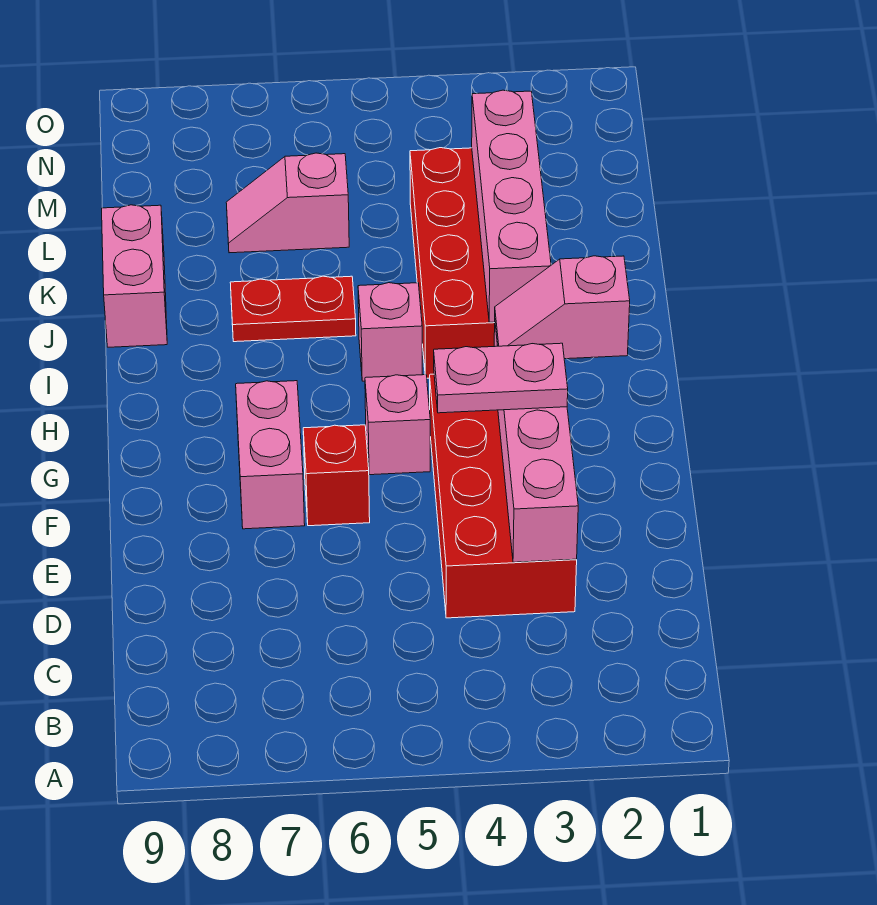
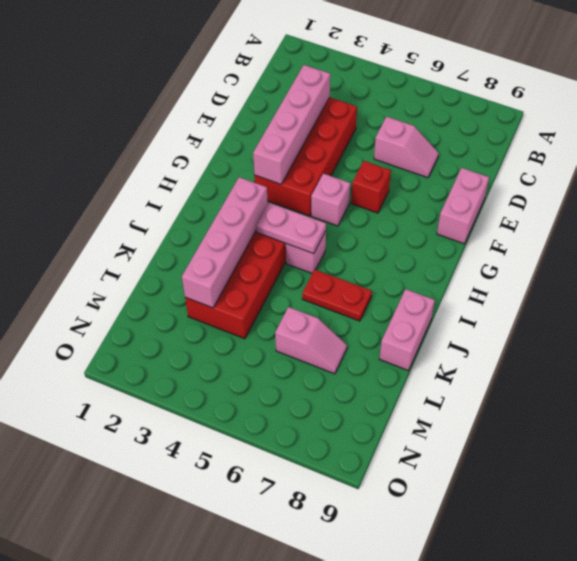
pink 1x2 plate [434,343,568,413] -> pink 1x2 plate moved to [256,203,326,254]
pink 1x2 brick [236,381,305,529] -> pink 1x2 brick moved to [437,168,489,244]
pink 1x2 slope [495,256,630,359] -> pink 1x2 slope moved to [374,117,439,178]

